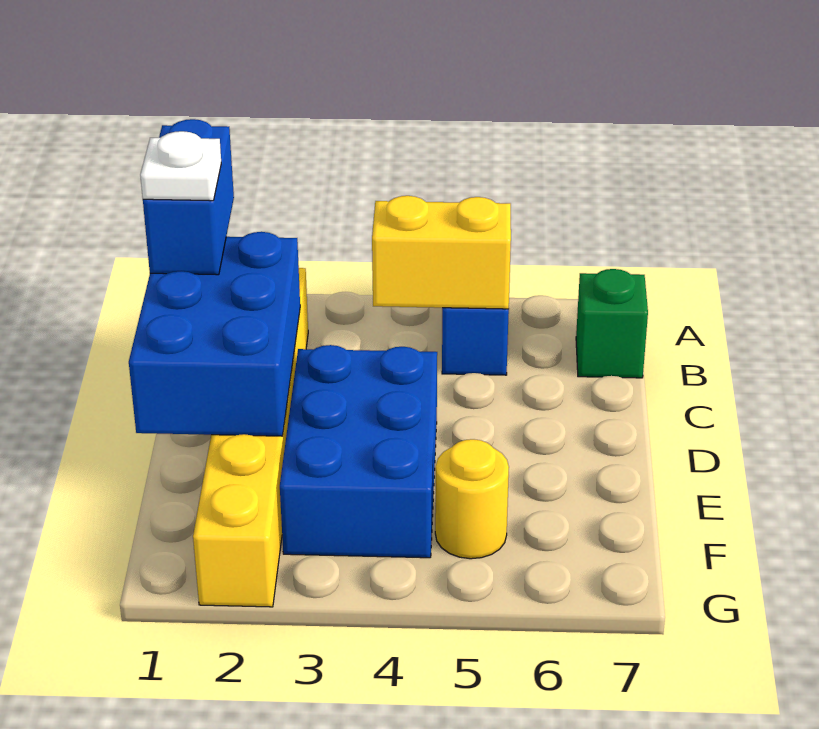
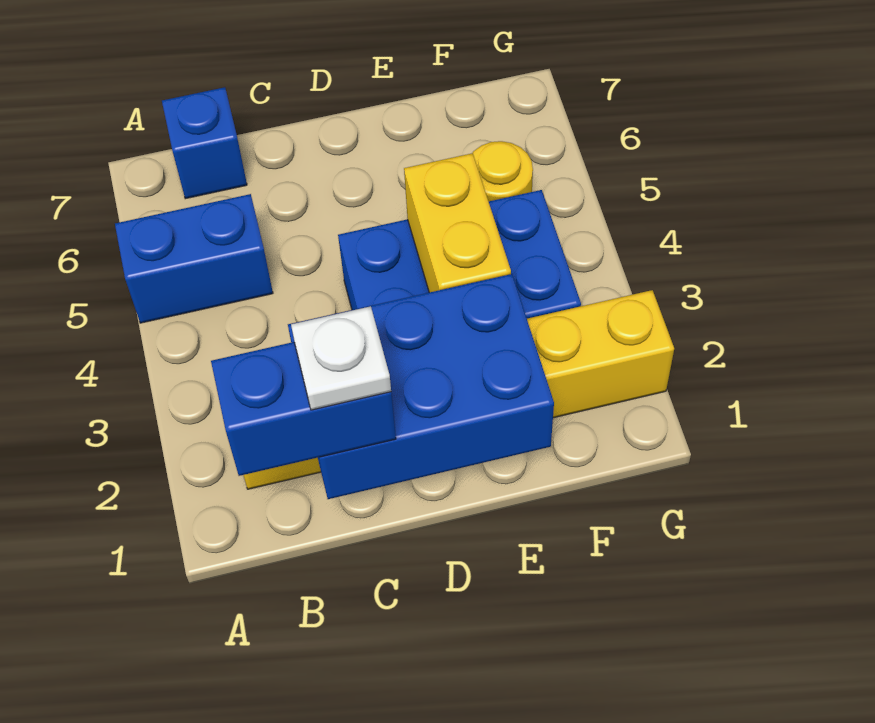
yellow 1x2 brick [372,196,511,309] -> yellow 1x2 brick moved to [404,153,511,293]
green 1x1 brick [576,269,648,378] -> blue 1x1 brick [162,87,247,199]

